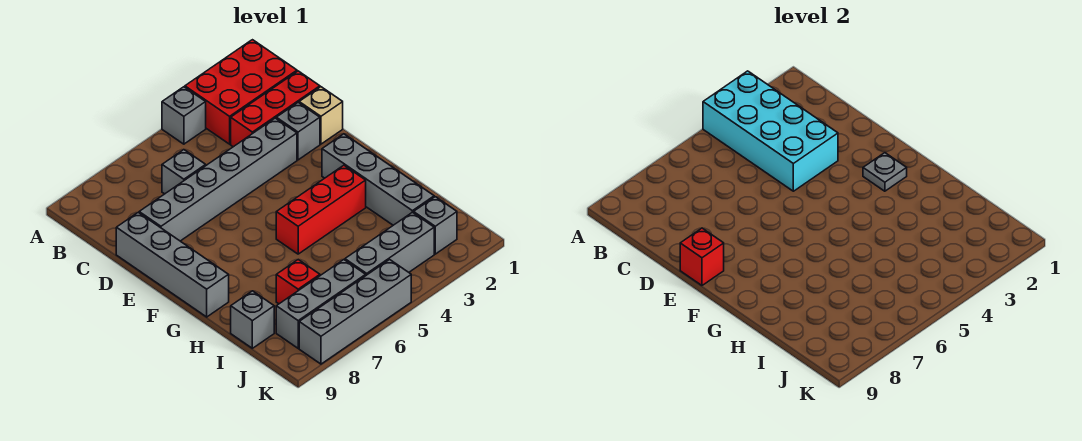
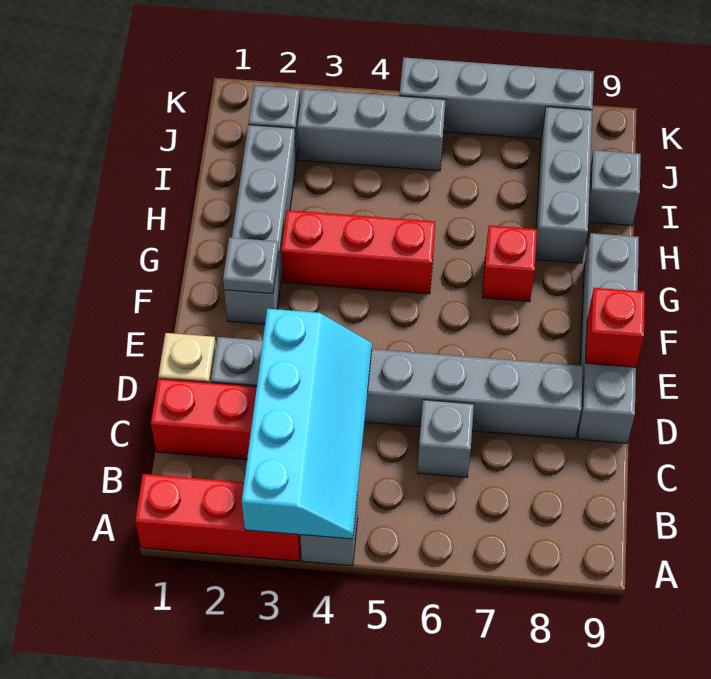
red 2x3 brick [185,40,297,144] -> red 1x3 brick [135,474,301,561]
cyan 2x4 brick [703,71,838,191] -> cyan 2x4 slope [242,309,372,539]
red 1x1 brick [276,260,320,304] -> red 1x1 brick moved to [482,226,537,302]
grey 1x3 brick [276,260,366,348] -> grey 1x3 brick turned to [535,107,592,263]

